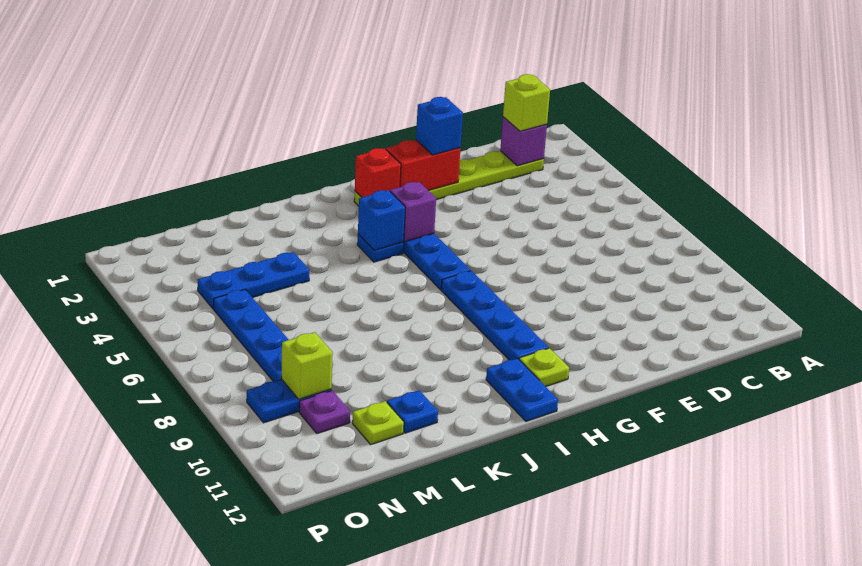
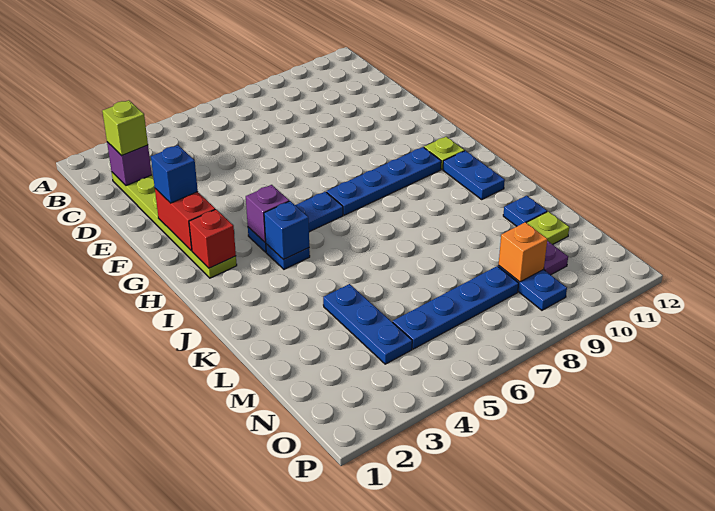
blue 1x2 plate [486,358,558,421] -> blue 1x2 plate turned to [443,151,505,199]
lime 1x1 brick [281,332,333,399] -> orange 1x1 brick [499,222,547,282]

